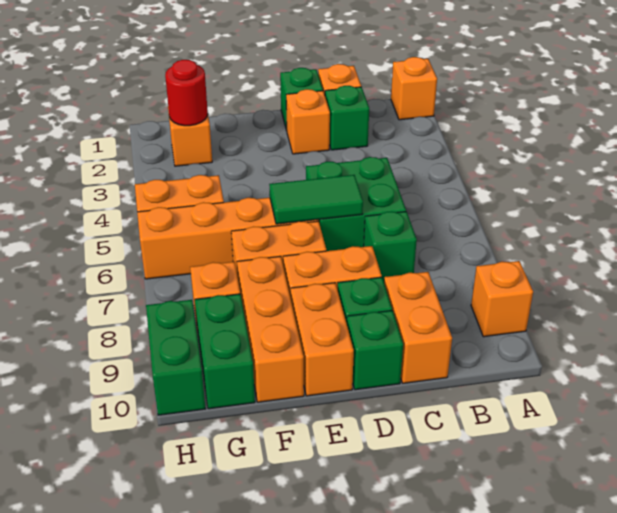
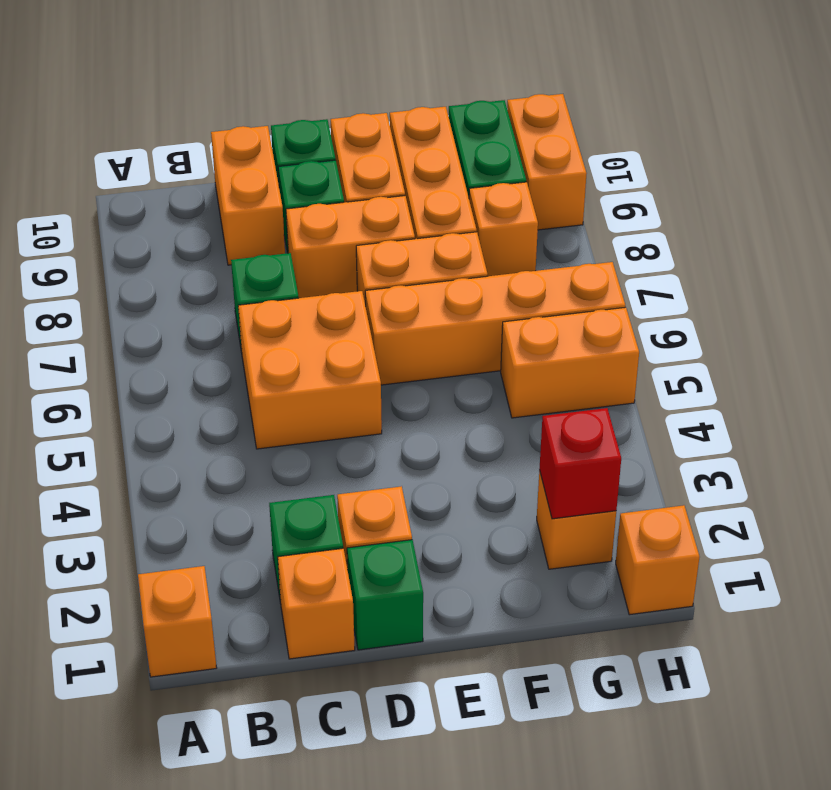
orange 1x1 brick [471,261,533,337] -> orange 1x1 brick moved to [616,505,700,615]
green 2x2 brick [306,157,406,251] -> orange 2x2 brick [238,291,382,449]
green 1x2 tile [269,175,363,224] -> none
red 1x1 round brick [165,60,208,126] -> red 1x1 brick [539,408,621,519]
green 1x2 brick [146,300,205,415] -> orange 1x2 brick [507,94,587,230]

